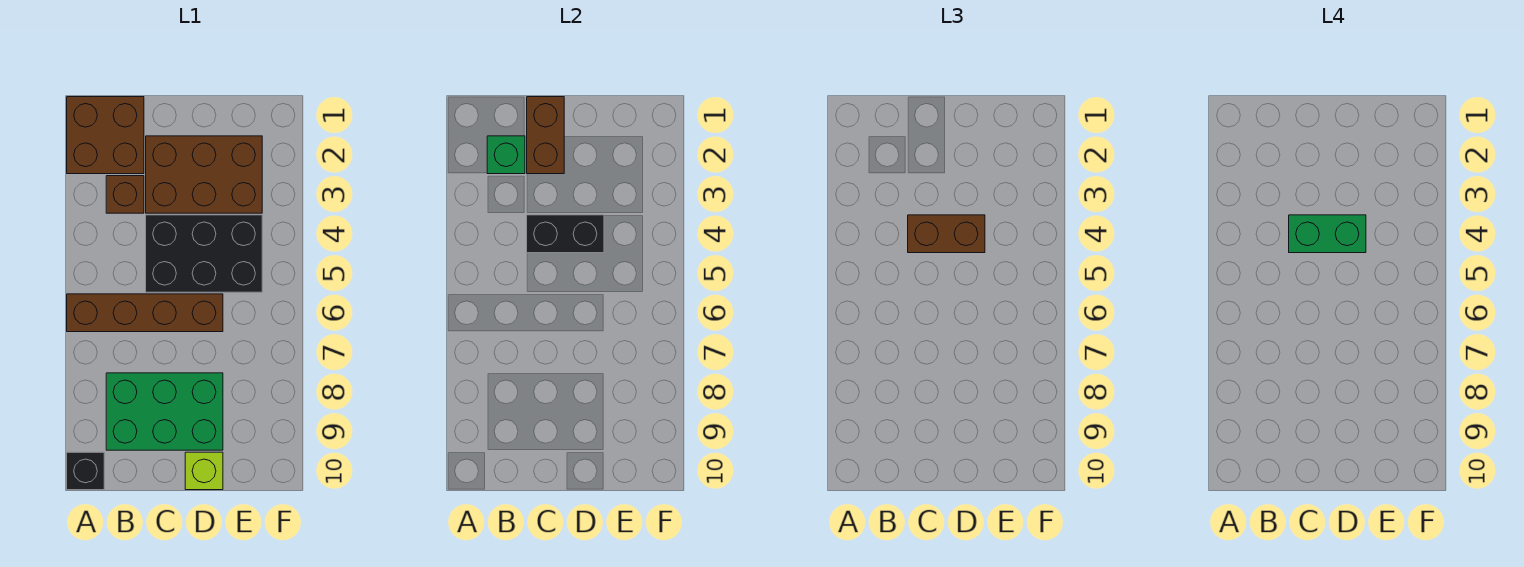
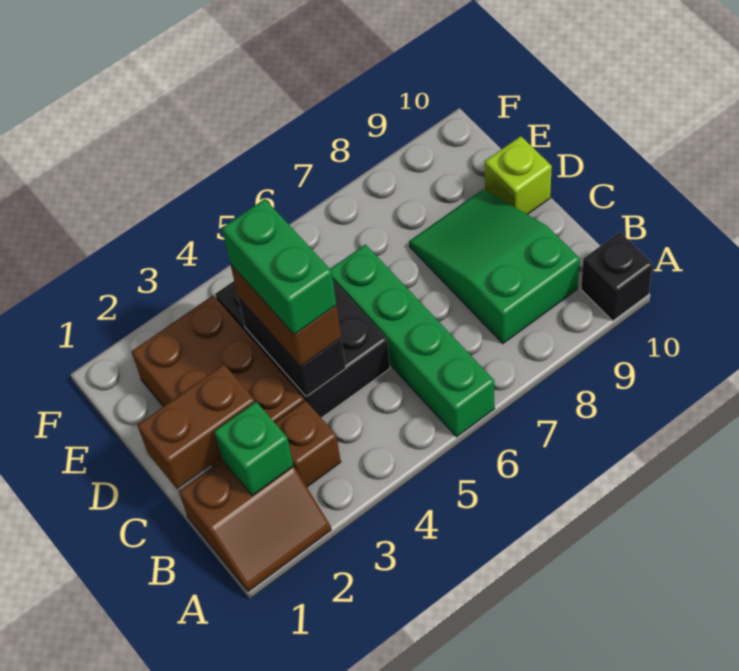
brown 2x2 brick [67,97,144,174] -> brown 2x2 slope [179,460,331,592]
brown 1x4 brick [67,294,223,332] -> green 1x4 brick [330,244,495,437]
green 2x3 brick [106,373,223,450] -> green 2x3 slope [409,189,580,344]

